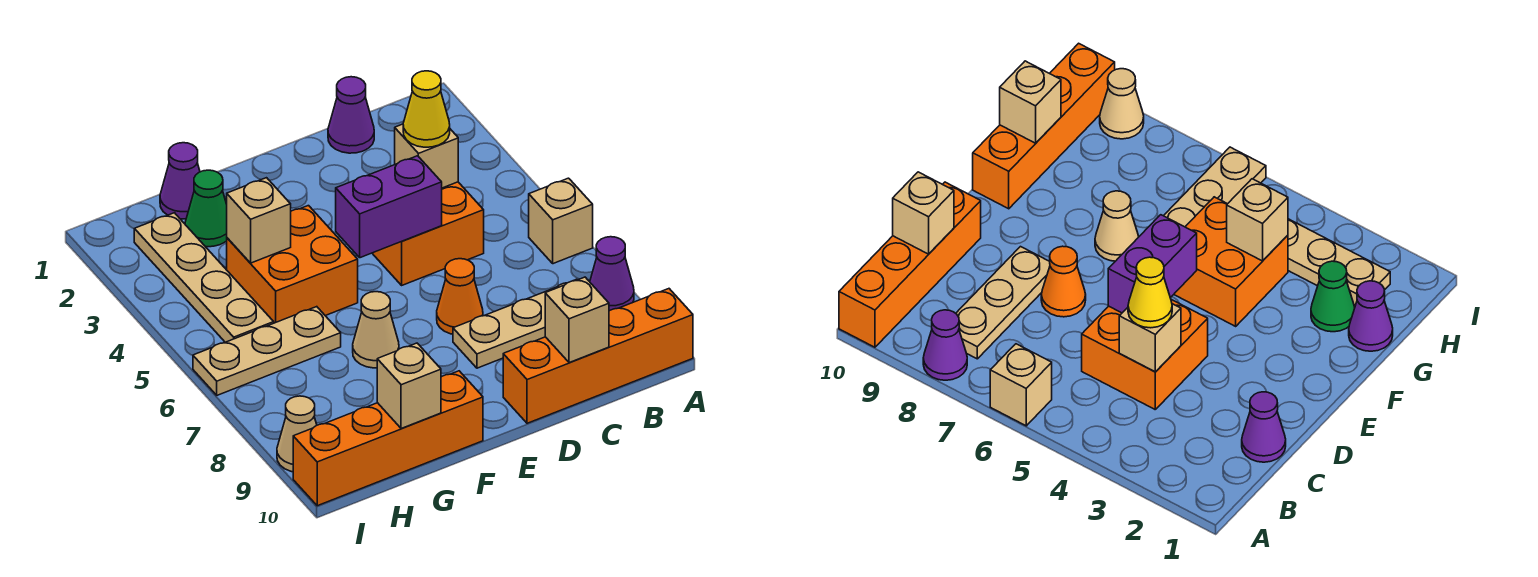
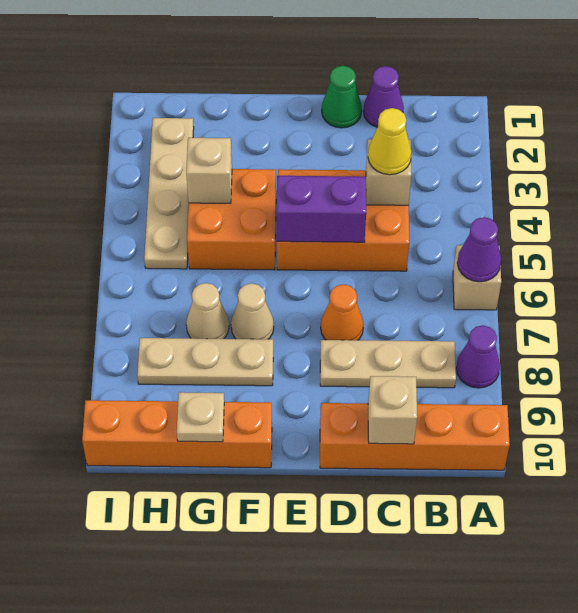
orange 2x2 brick [372,182,484,285] -> orange 2x3 brick [277,169,409,271]
purple 1x1 cone [160,143,200,219] -> purple 1x1 cone moved to [457,217,501,282]
green 1x1 cone [185,170,227,247] -> green 1x1 cone moved to [322,66,362,128]
tan 1x3 plate [193,307,341,395] -> tan 1x3 plate moved to [137,338,273,386]
tan 1x1 brick [377,343,441,429] -> tan 1x1 plate [177,392,224,442]
tan 1x1 cone [277,396,317,472] -> tan 1x1 cone moved to [186,283,229,339]

